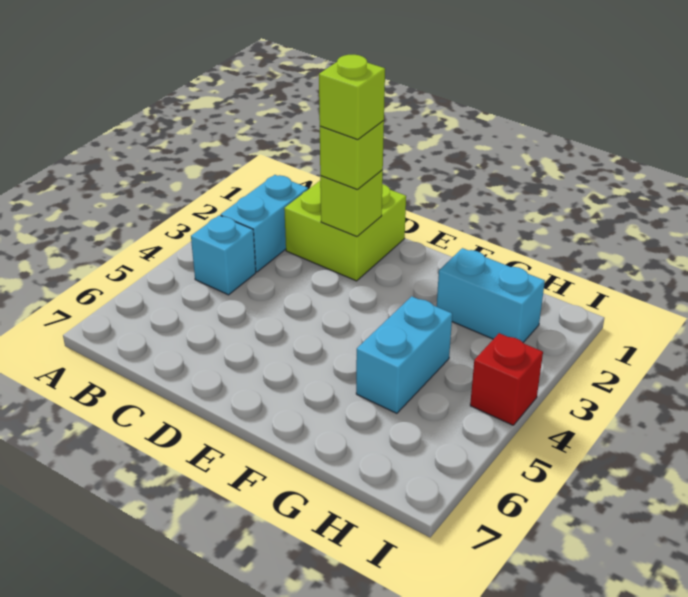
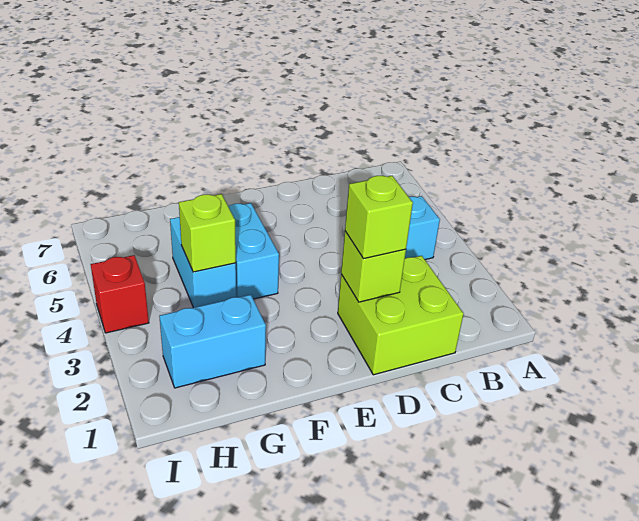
cyan 1x2 brick [221,175,308,272] -> cyan 1x2 brick moved to [228,203,279,299]
lime 1x1 brick [319,55,385,140] -> lime 1x1 brick moved to [179,194,236,272]

